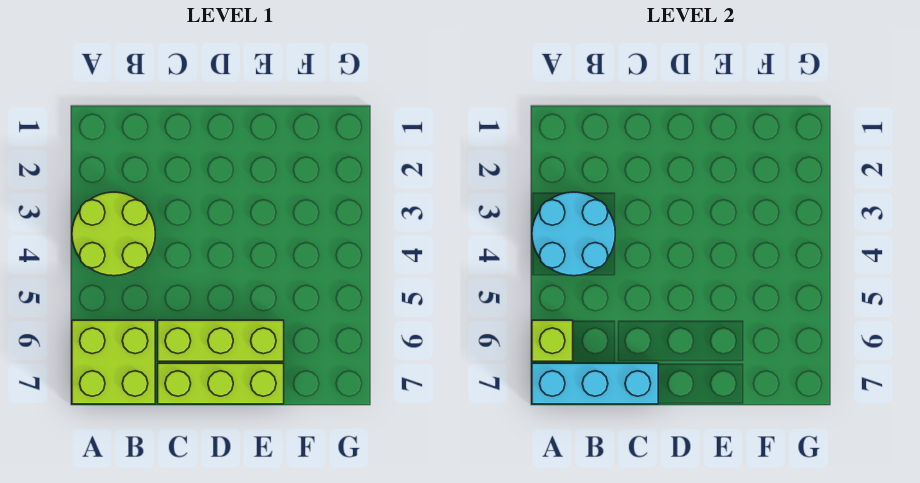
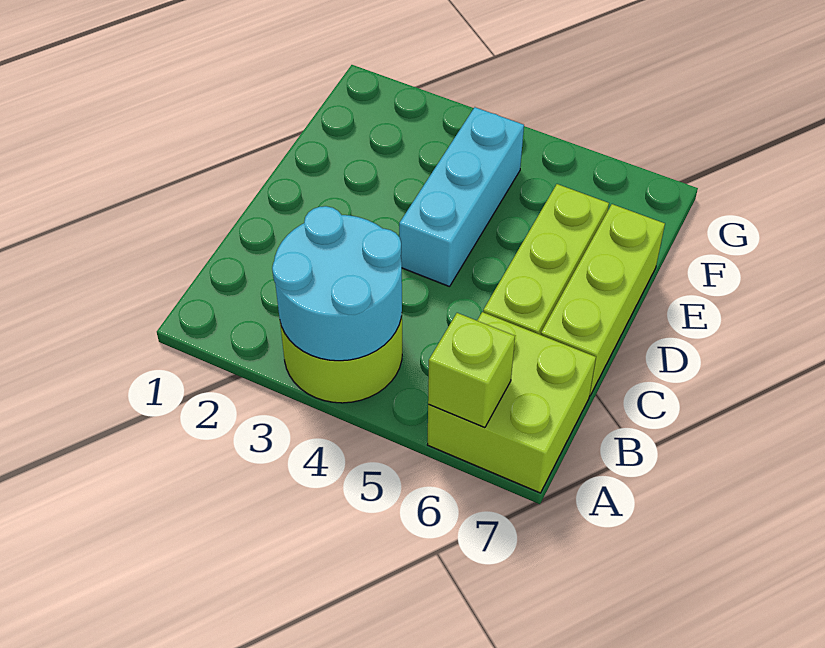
cyan 1x3 brick [532,363,658,404] -> cyan 1x3 brick moved to [399,107,524,287]

